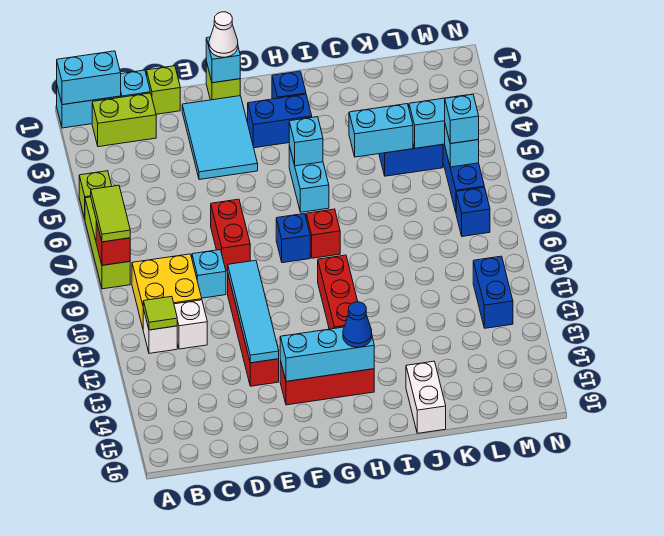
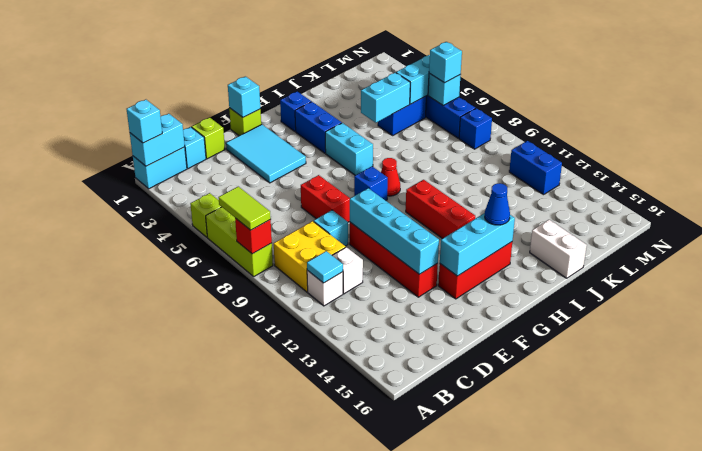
lime 1x2 brick [92,93,156,147] -> none
lime 1x1 tile [143,296,177,330] -> cyan 1x1 tile [307,251,343,283]
cyan 1x4 tile [228,260,279,363] -> cyan 1x4 brick [350,188,439,274]
white 1x1 cone [209,12,238,57] -> none
blue 1x2 brick [248,94,312,148] -> blue 1x2 brick turned to [295,102,341,153]
cyan 1x1 brick [289,117,323,166] -> cyan 1x1 brick moved to [127,100,162,143]
red 1x1 brick [306,209,340,258] -> red 1x1 cone [381,158,400,196]

